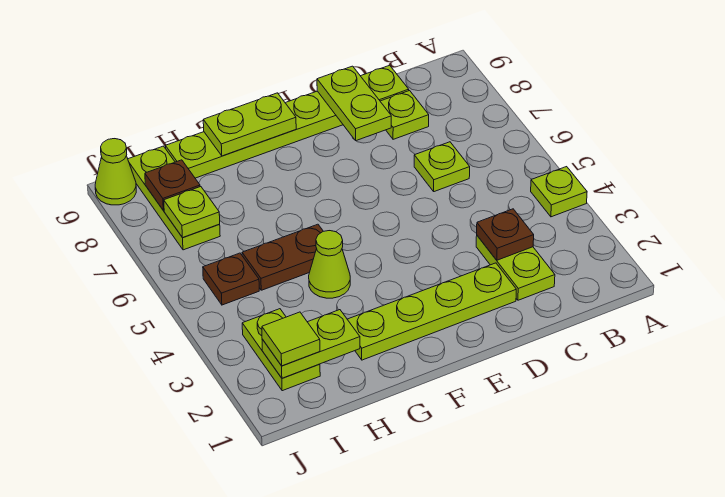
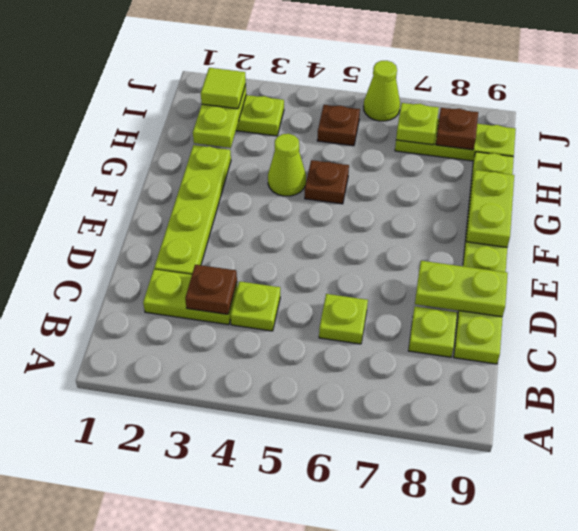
lime 1x1 plate [531,167,587,217] -> lime 1x1 plate moved to [230,281,280,331]
brown 1x2 plate [242,224,323,290] -> brown 1x1 plate [305,160,349,204]
lime 1x1 cone [95,139,136,205] -> lime 1x1 cone moved to [364,61,400,121]

